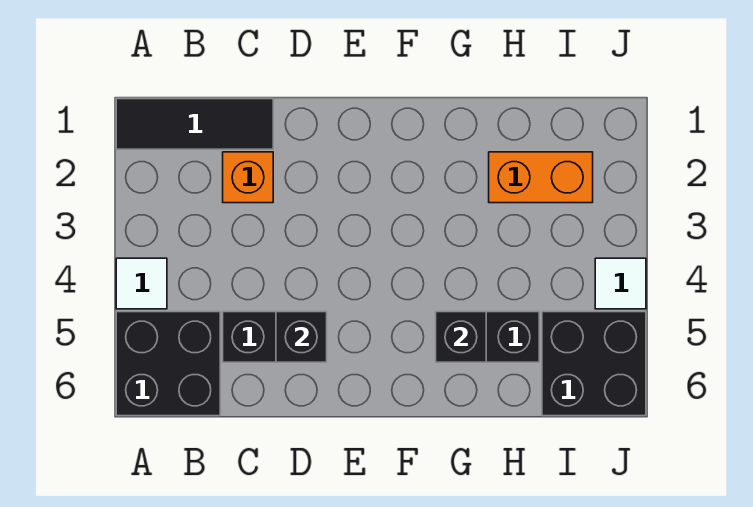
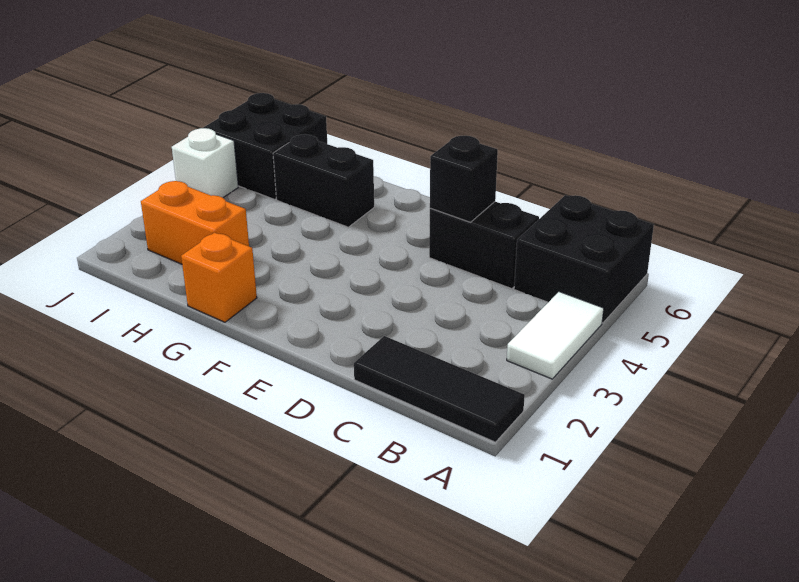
white 1x1 tile [116,258,167,309] -> white 1x2 tile [507,292,604,379]
orange 1x1 brick [223,152,273,203] -> orange 1x1 brick moved to [181,233,257,322]
black 1x1 brick [436,312,486,362] -> none
white 1x1 tile [595,258,646,309] -> white 1x1 brick [172,128,238,198]

